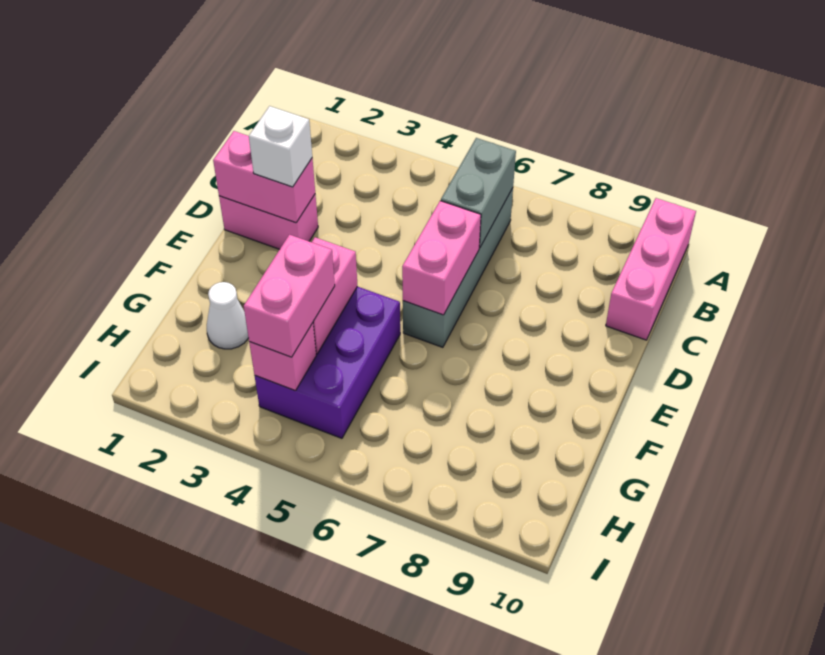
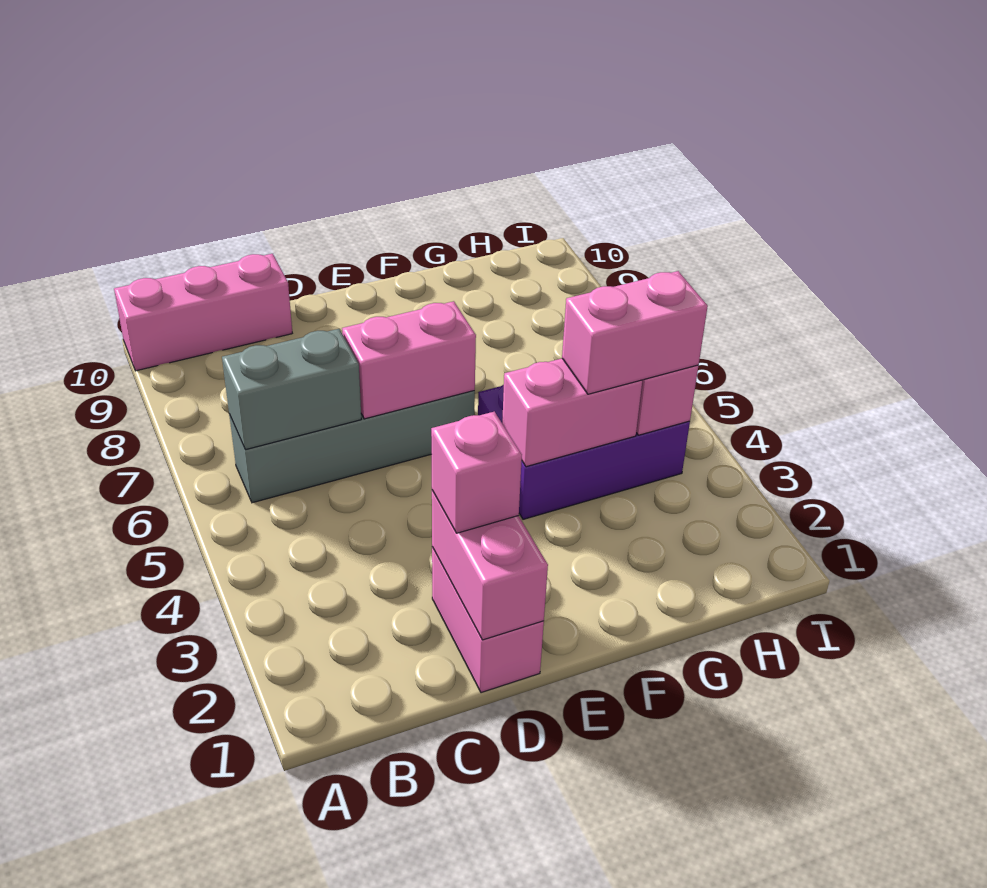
white 1x1 brick [249,106,312,187] -> pink 1x1 brick [431,411,522,533]
white 1x1 cone [207,282,249,349] -> none

